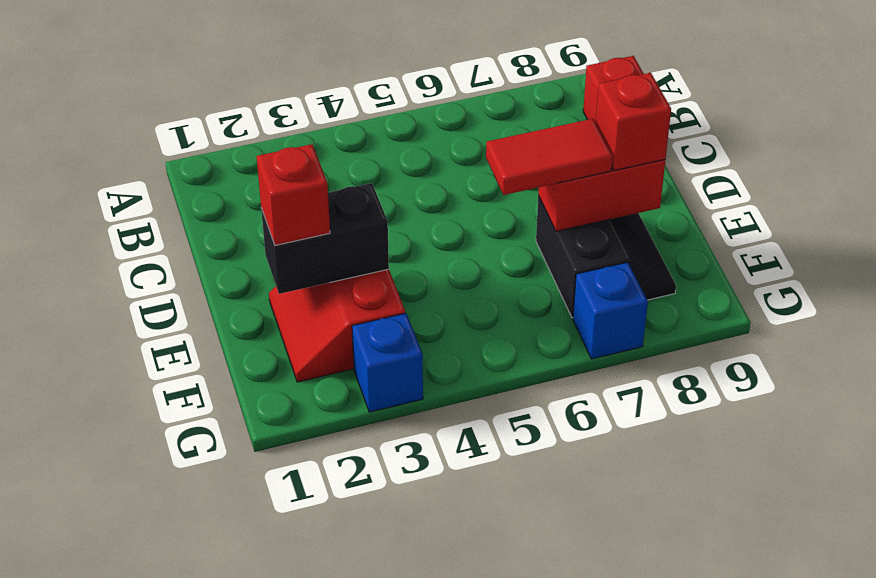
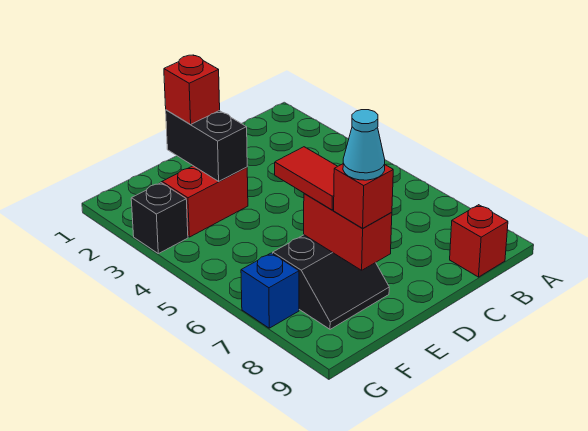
none -> cyan 1x1 cone [343,110,385,180]
blue 1x1 brick [352,313,423,412] -> black 1x1 brick [131,183,188,254]

